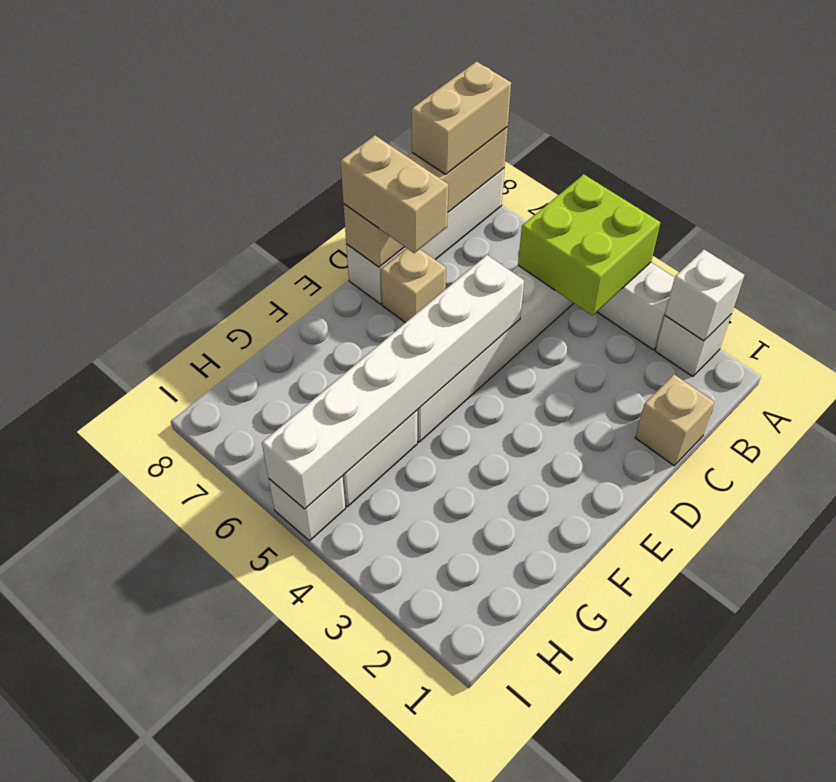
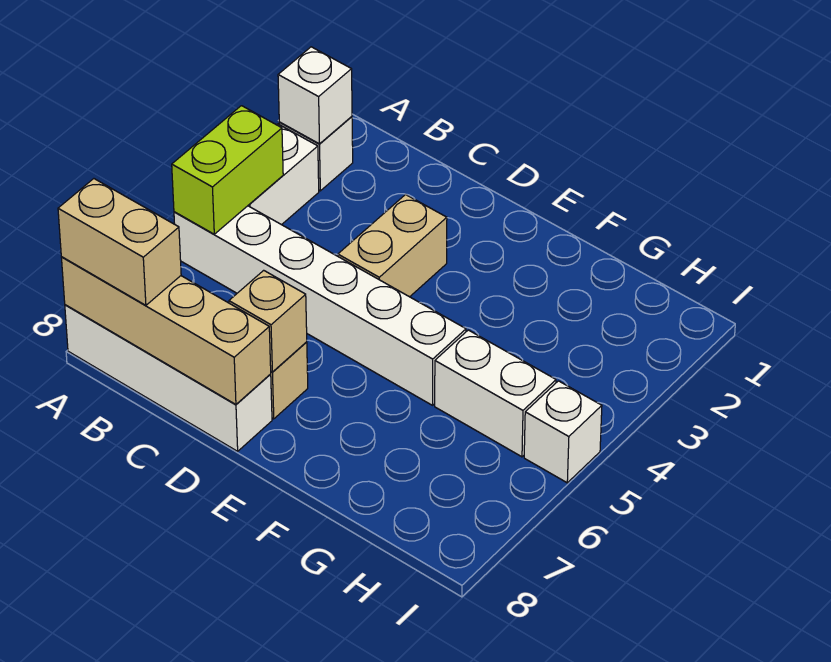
lime 2x2 brick [518,174,660,315] -> lime 1x2 brick [172,106,283,234]
tan 1x1 brick [635,374,714,466] -> tan 1x1 brick moved to [229,270,307,372]
white 1x6 brick [262,255,524,509] -> none
tan 1x2 brick [340,135,448,253] -> tan 1x2 brick moved to [338,194,447,297]

